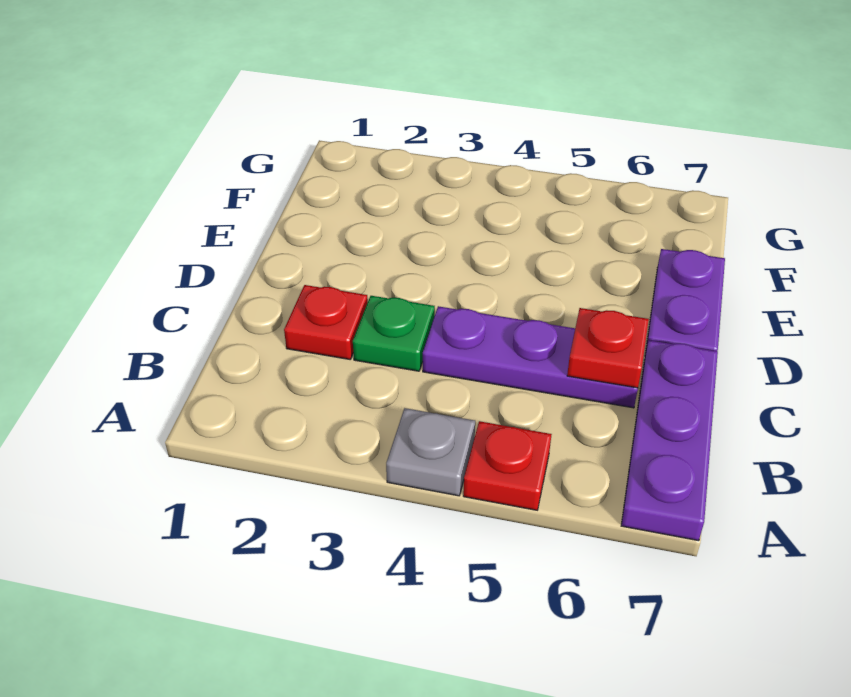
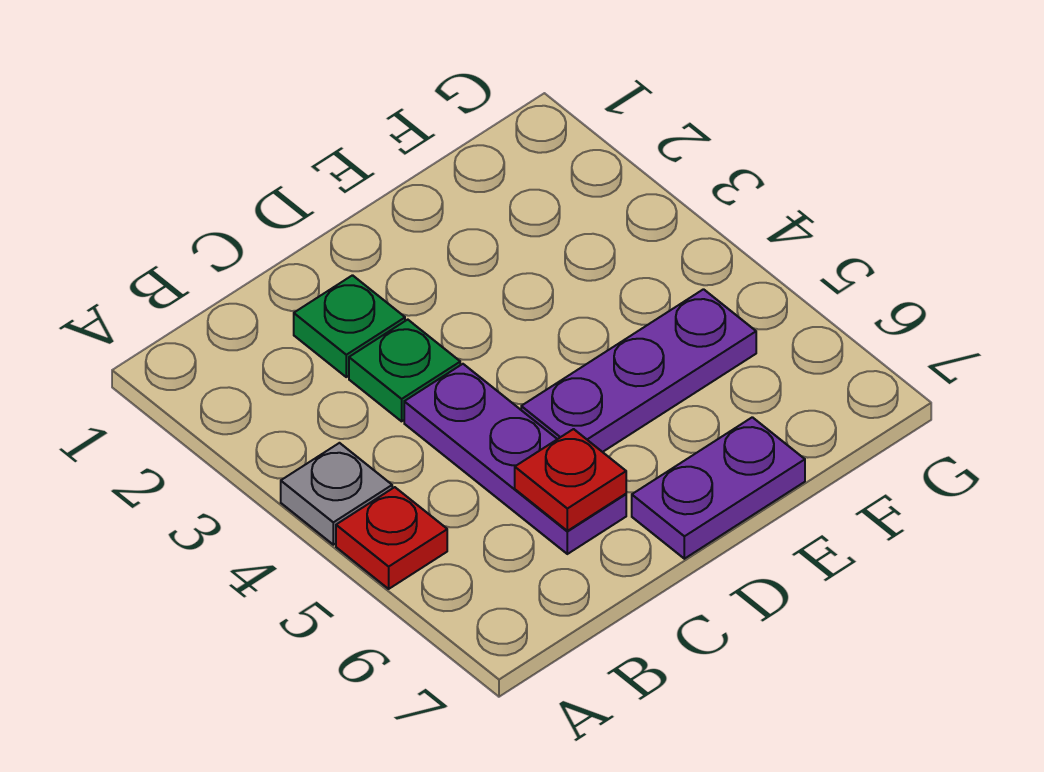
purple 1x3 plate [621,340,718,541] -> purple 1x3 plate moved to [521,289,756,452]
red 1x1 plate [284,285,368,359] -> green 1x1 plate [294,275,405,377]

